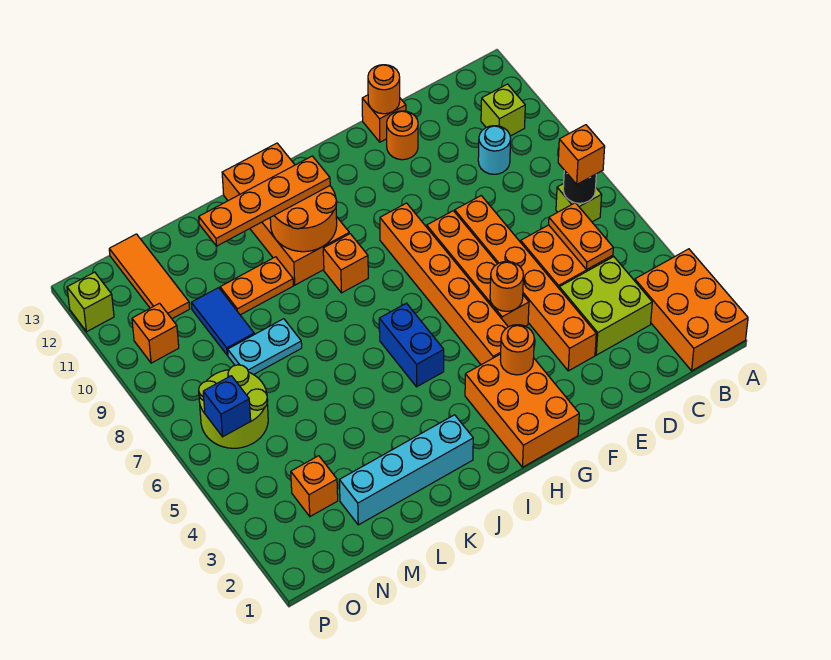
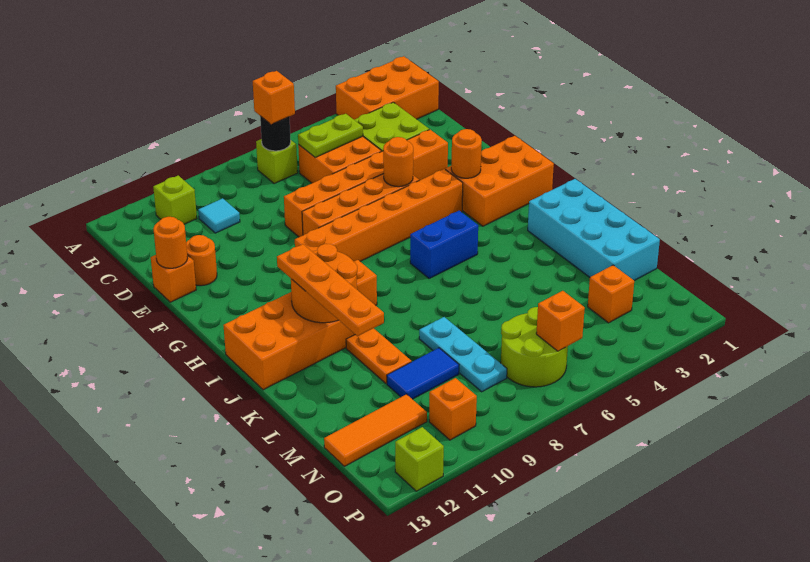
orange 1x2 plate [549,203,613,270] -> lime 1x2 plate [298,114,363,157]
cyan 1x1 round brick [478,126,511,174] -> cyan 1x1 tile [198,198,240,233]
cyan 1x4 brick [339,415,473,525] -> cyan 2x4 brick [528,179,660,281]
cyan 1x2 plate [228,319,302,375] -> cyan 1x3 plate [419,317,507,392]
blue 1x1 brick [203,376,251,437] -> orange 1x1 brick [536,291,585,351]

